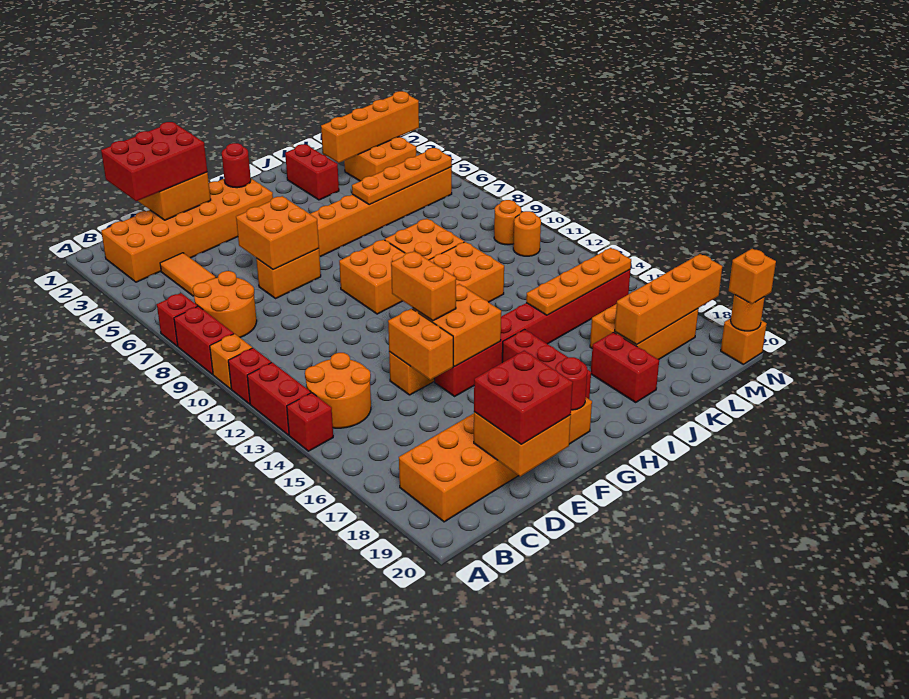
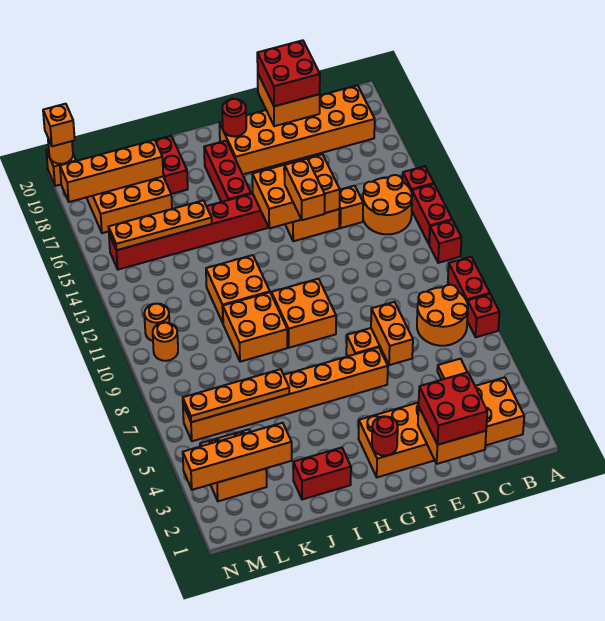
orange 1x1 brick [210,334,252,389] -> orange 1x1 brick moved to [339,186,363,228]
red 2x3 brick [101,122,207,201] -> red 2x2 brick [419,372,487,445]
orange 2x2 brick [236,196,319,270] -> orange 1x2 brick [371,302,413,365]
red 1x2 brick [285,144,339,200] -> red 1x2 brick turned to [293,448,351,499]

